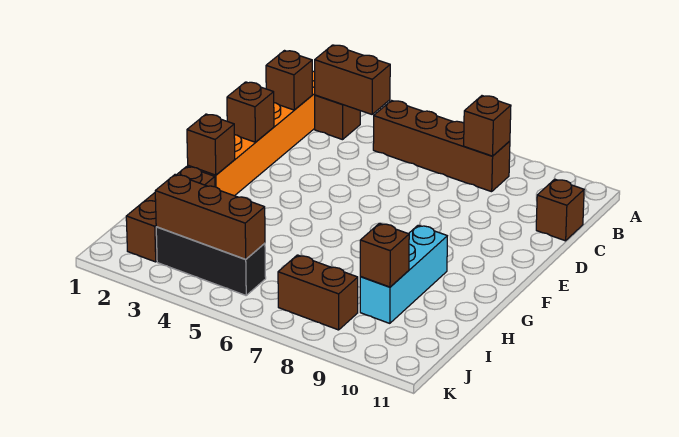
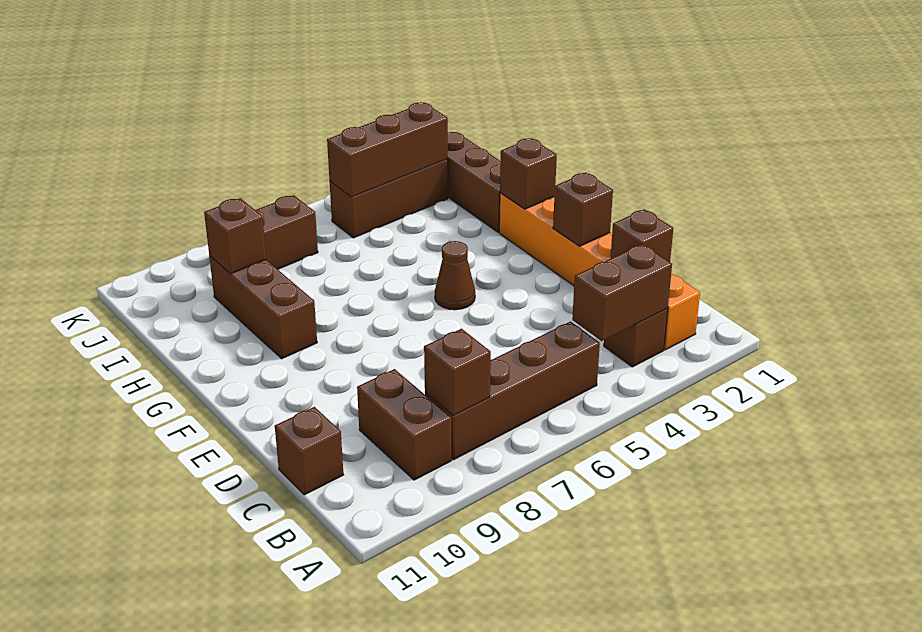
none -> brown 1x2 brick [357,369,451,480]
none -> brown 1x1 cone [435,241,475,310]
cyan 1x3 brick [360,225,447,323] -> brown 1x3 brick [209,256,317,359]
black 1x3 brick [156,227,266,295] -> brown 1x3 brick [330,159,448,238]

